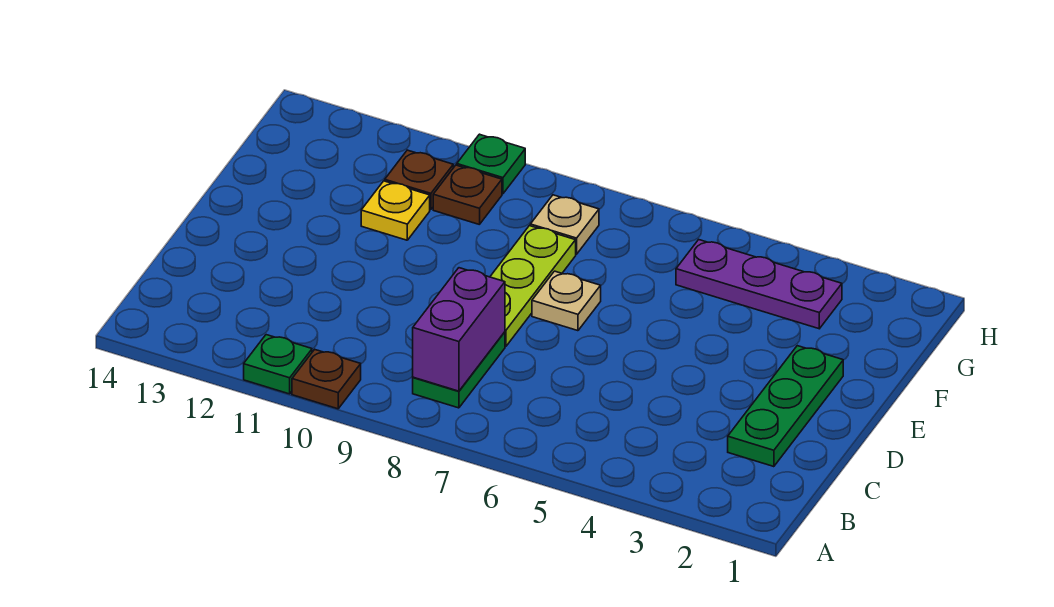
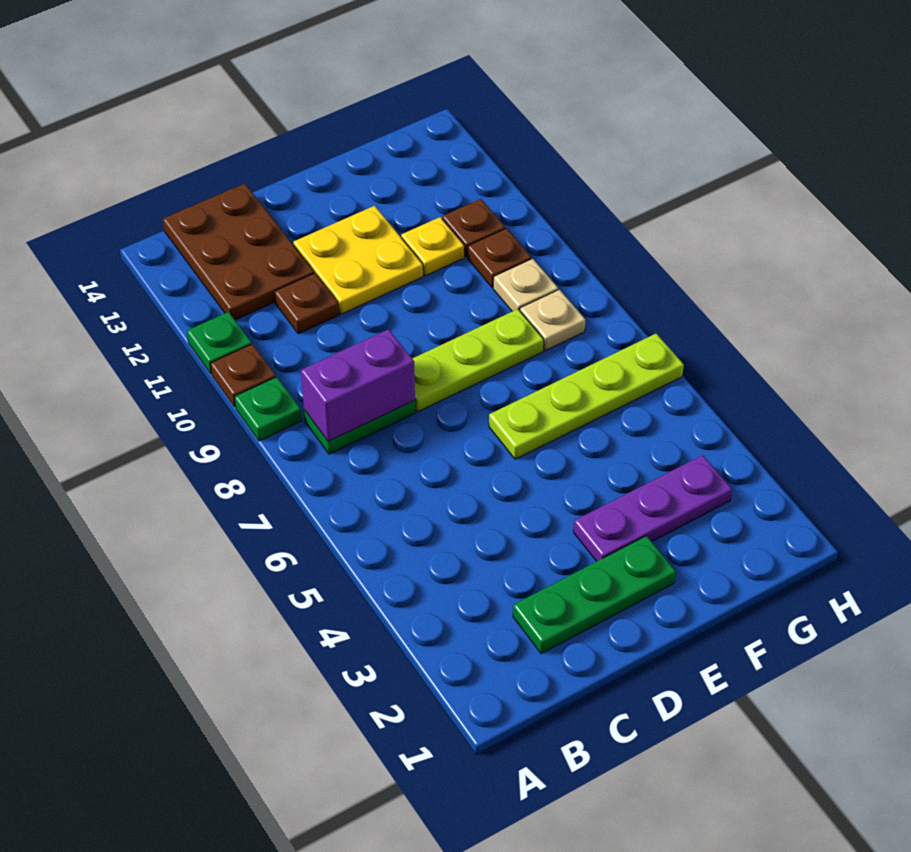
none -> brown 2x3 plate [163,184,314,320]
none -> brown 1x1 plate [274,273,339,334]
none -> yellow 2x2 plate [293,206,423,314]
none -> lime 1x4 plate [489,334,684,459]
tan 1x1 plate [532,271,601,331] -> tan 1x1 plate moved to [493,259,558,311]
purple 1x3 plate [676,240,842,329] -> purple 1x3 plate turned to [574,455,732,561]
green 1x1 plate [457,134,525,194] -> green 1x1 plate moved to [234,377,302,441]

